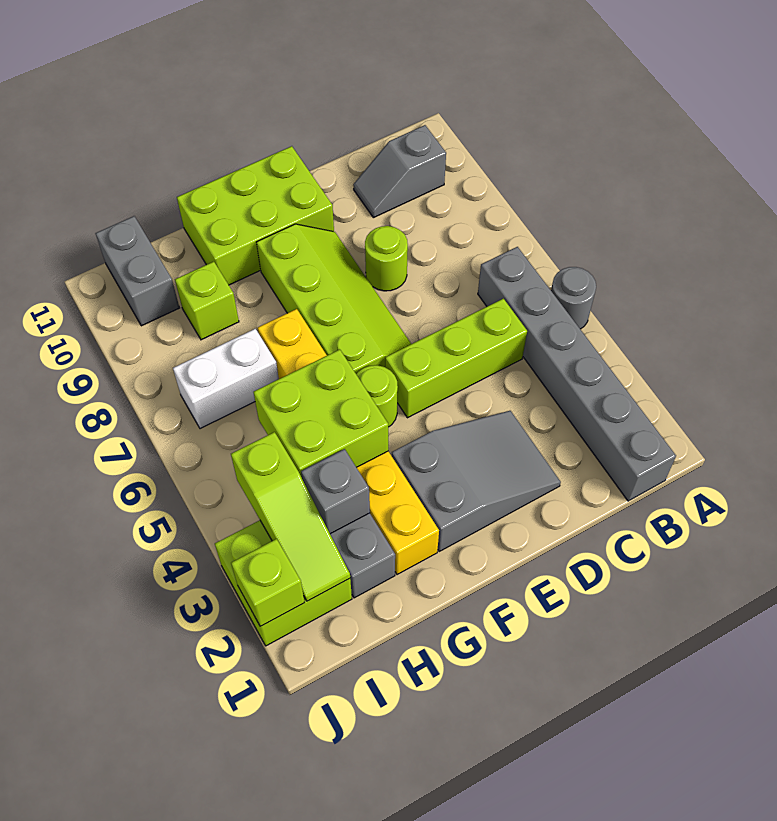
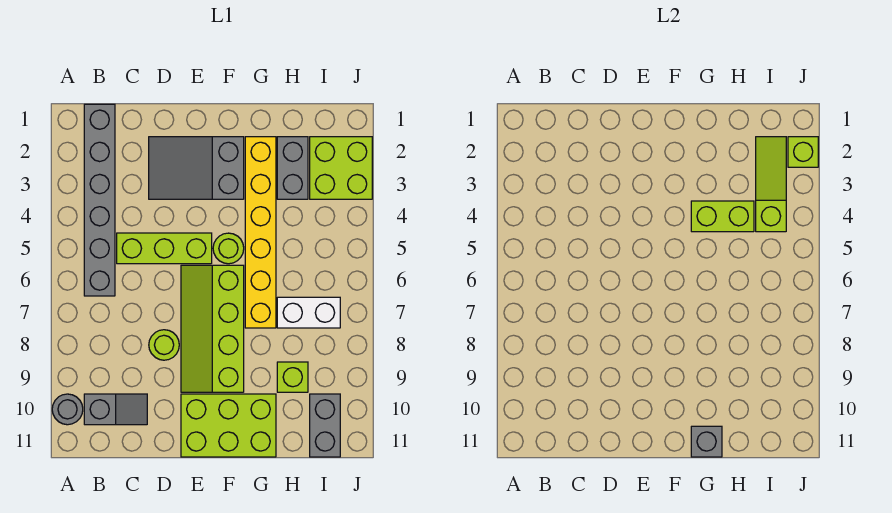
grey 1x1 round brick [551,267,596,329] -> grey 1x1 round brick moved to [52,394,83,425]
lime 2x2 brick [254,349,388,478] -> lime 1x2 brick [691,201,754,232]
grey 1x1 brick [301,449,370,534] -> grey 1x1 brick moved to [691,426,722,457]

